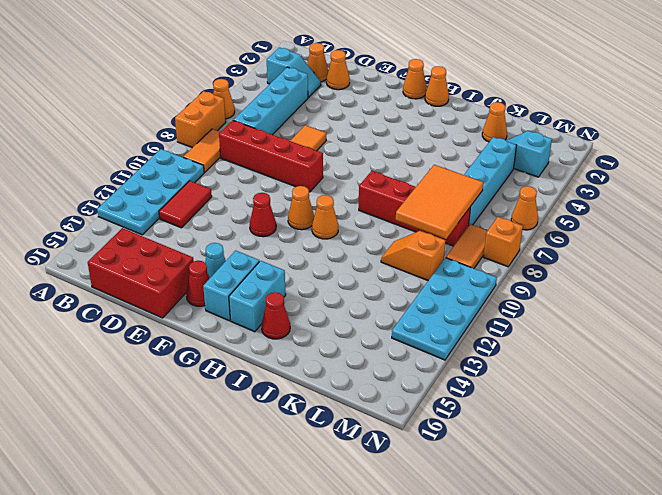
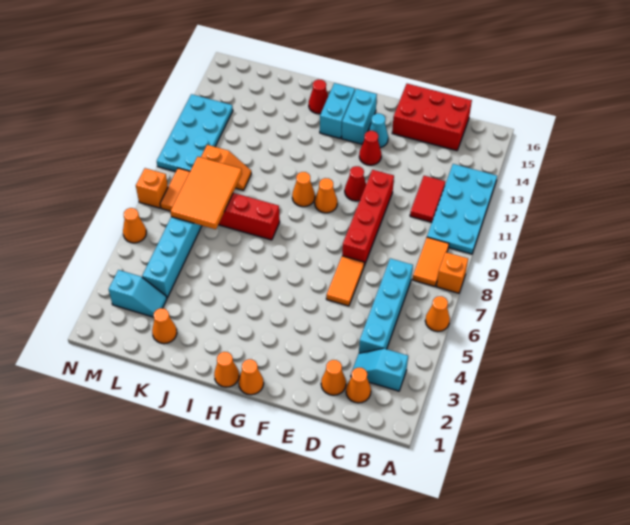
orange 1x2 brick [175,91,226,148] -> orange 1x1 brick [436,252,468,293]
red 1x4 brick [219,120,323,192] -> red 1x4 brick turned to [342,170,394,266]
red 1x1 cone [186,261,210,306] -> red 1x1 cone moved to [359,131,381,165]

